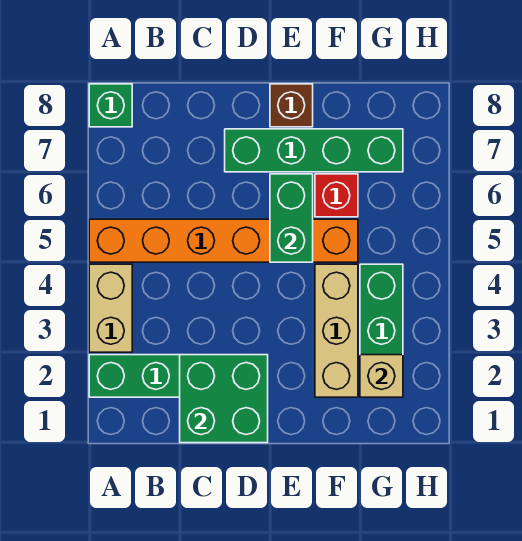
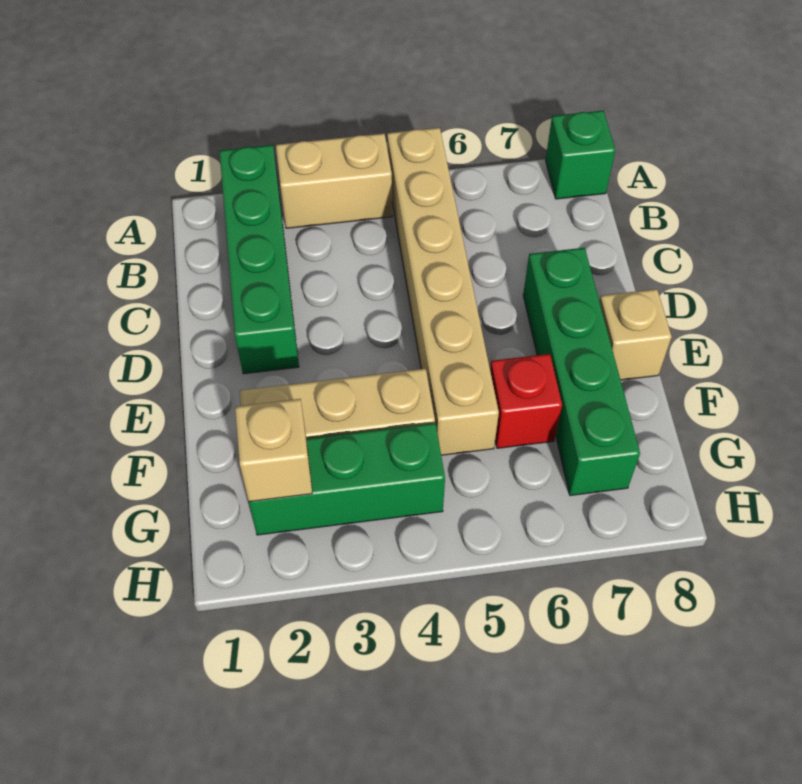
orange 1x6 brick [89,219,358,262] -> tan 1x6 brick [387,128,499,455]
green 2x2 brick [180,355,268,443] -> none
green 1x2 brick [270,174,313,262] -> none
brown 1x1 brick [270,84,313,127] -> tan 1x1 brick [599,289,672,380]

